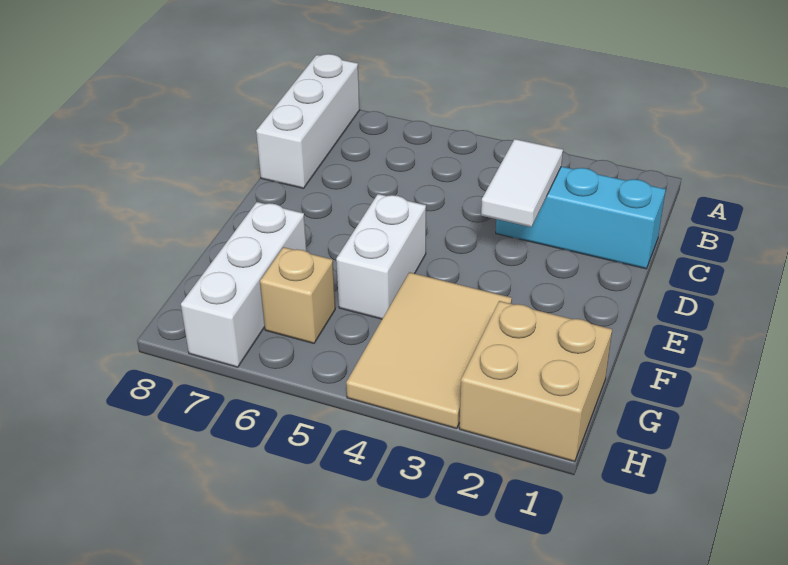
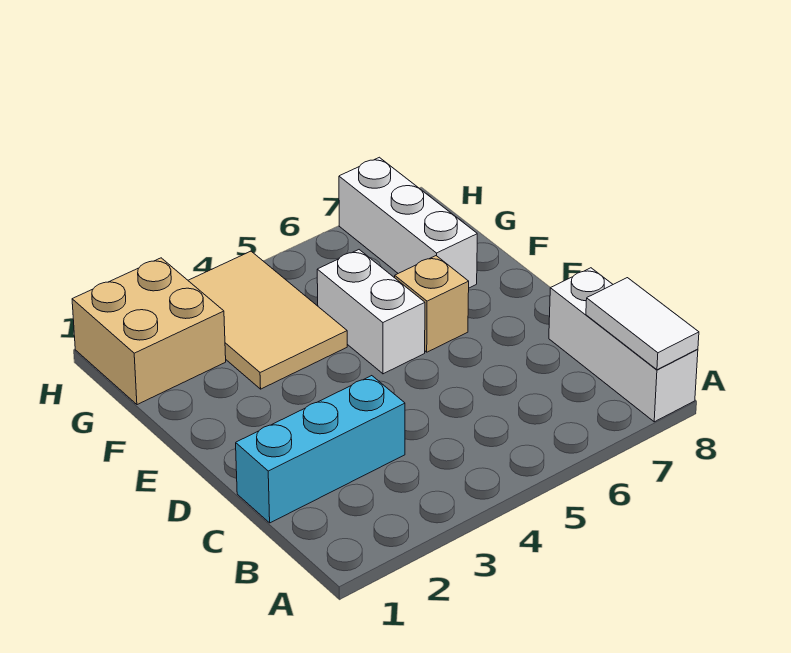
white 1x2 tile [481,139,563,227] -> white 1x2 tile moved to [586,278,699,370]
tan 1x1 brick [260,247,335,343] -> tan 1x1 brick moved to [395,256,469,352]

